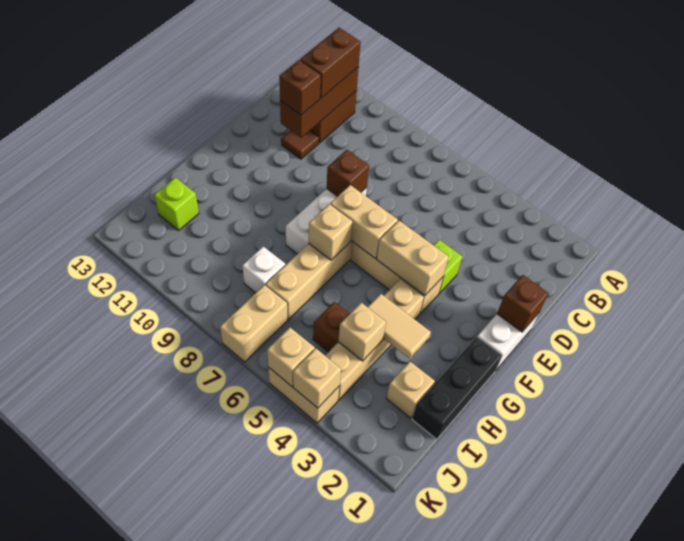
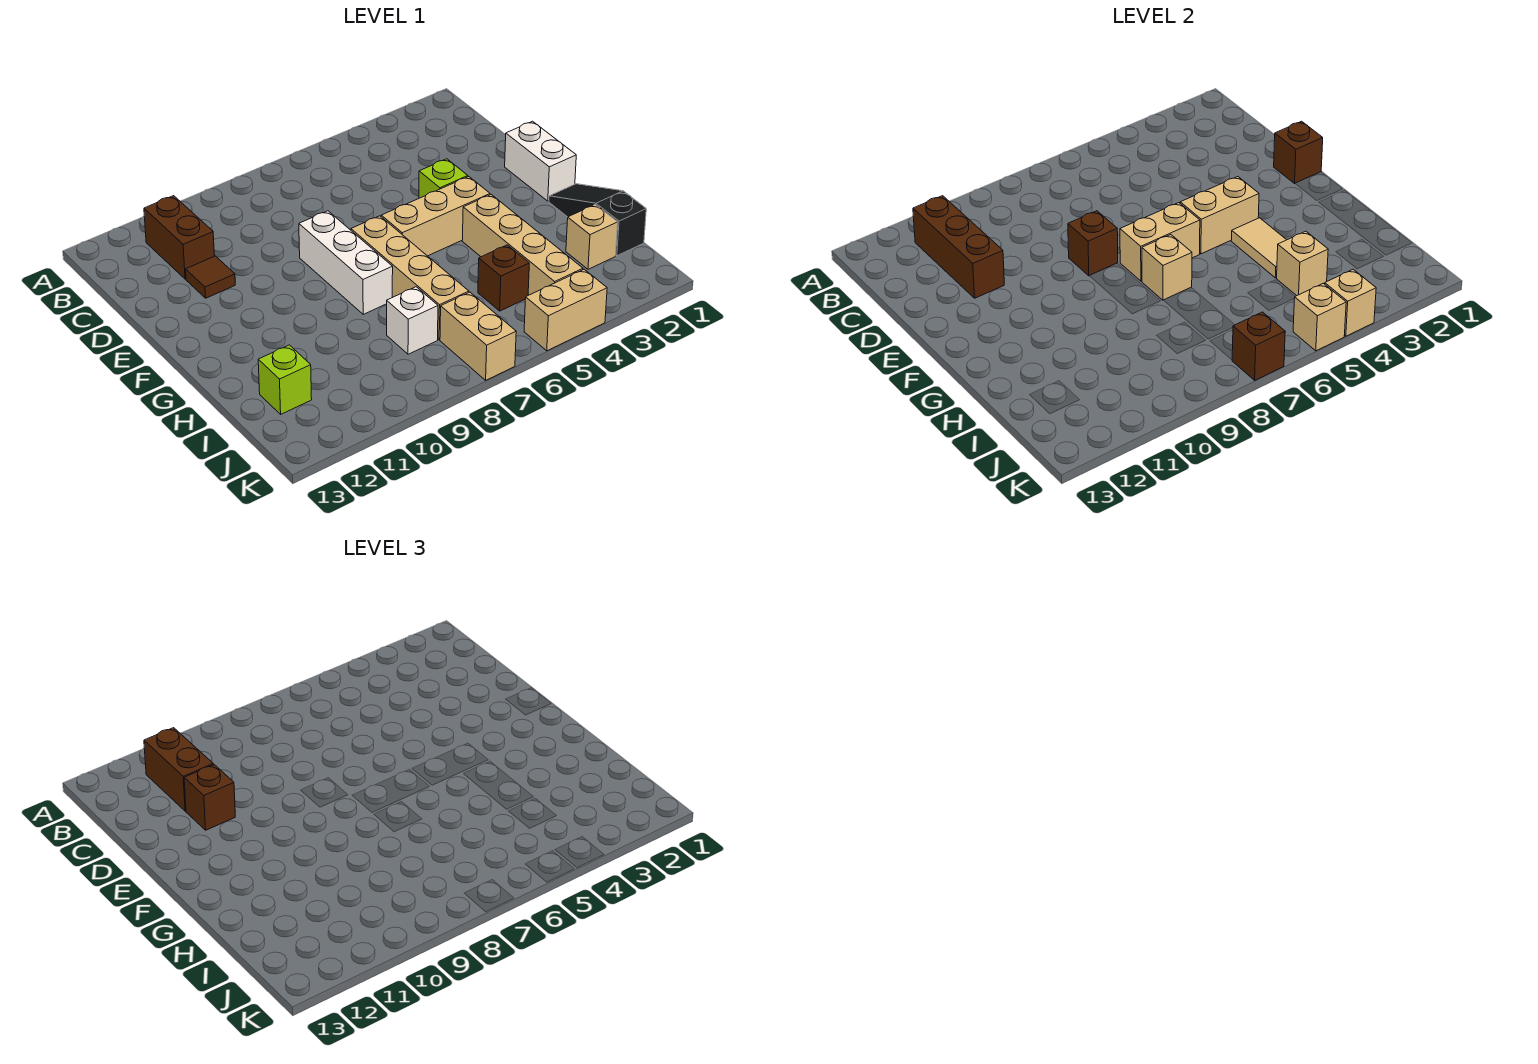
black 1x3 brick [412,337,502,439] -> black 1x3 slope [549,184,646,256]
tan 1x2 tile [368,294,431,359] -> tan 1x2 tile turned to [1231,218,1286,278]
none -> brown 1x1 brick [1232,312,1285,380]

